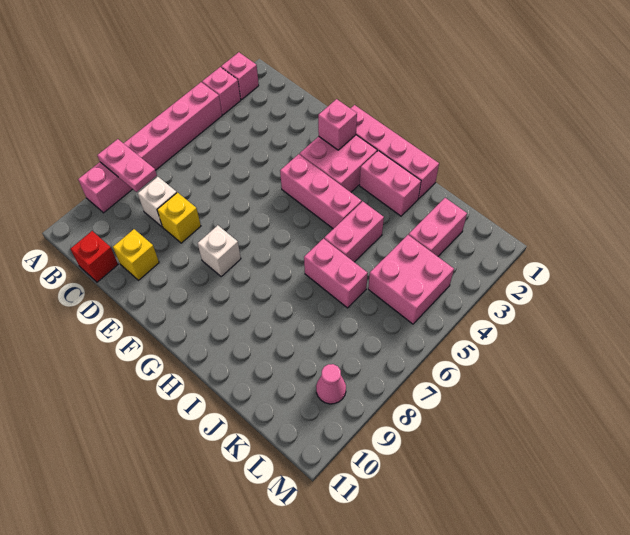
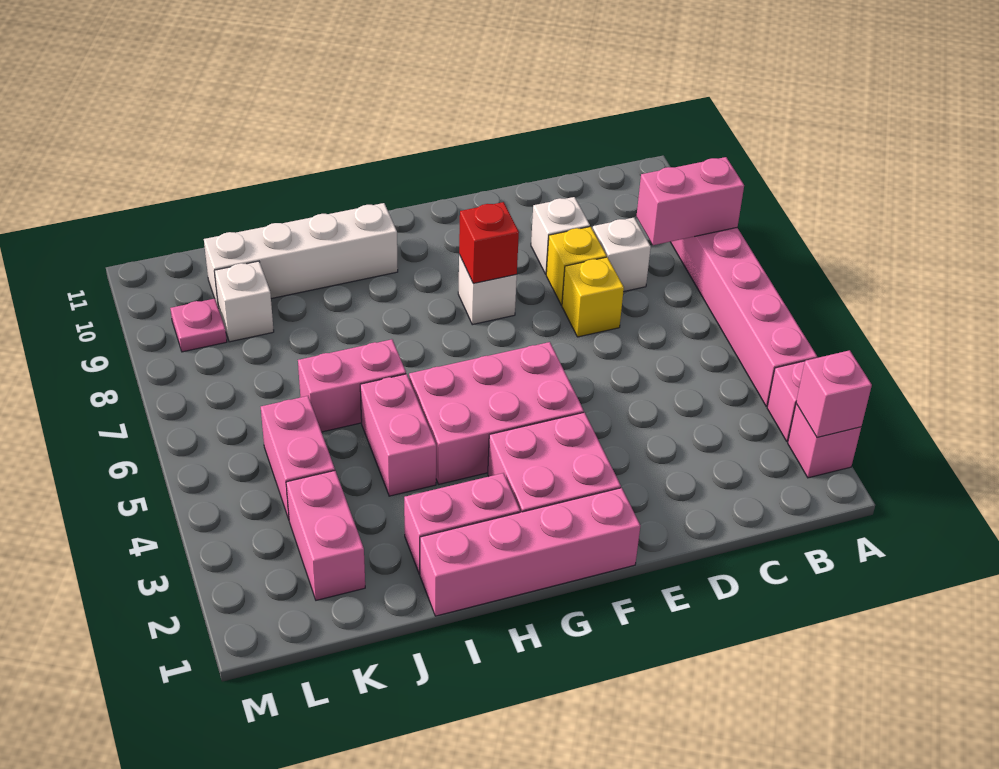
pink 1x2 plate [97,139,157,192] -> pink 1x2 brick [637,157,744,245]
red 1x1 brick [71,231,118,282] -> red 1x1 brick moved to [459,202,519,283]
none -> white 1x1 brick [531,197,590,274]
yellow 1x1 brick [113,229,159,280] -> yellow 1x1 brick moved to [562,257,624,337]
pink 1x1 brick [318,99,357,150] -> pink 1x1 brick moved to [796,350,872,438]
pink 1x3 brick [280,154,362,229] -> pink 2x3 brick [409,342,584,484]
none -> white 1x4 brick [204,203,398,306]
pink 2x2 brick [368,235,454,324] -> pink 1x2 brick [261,396,335,519]
none -> white 1x1 brick [214,261,274,342]
pink 1x1 cone [316,364,346,404] -> pink 1x1 plate [170,299,227,352]

